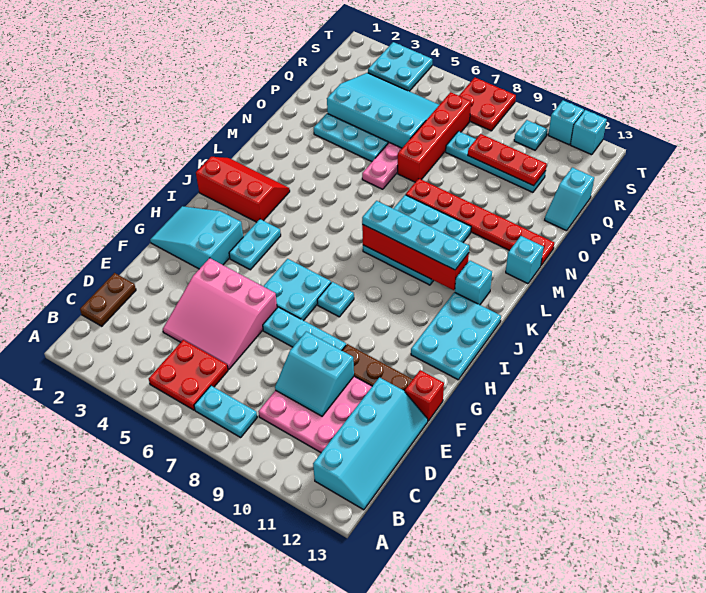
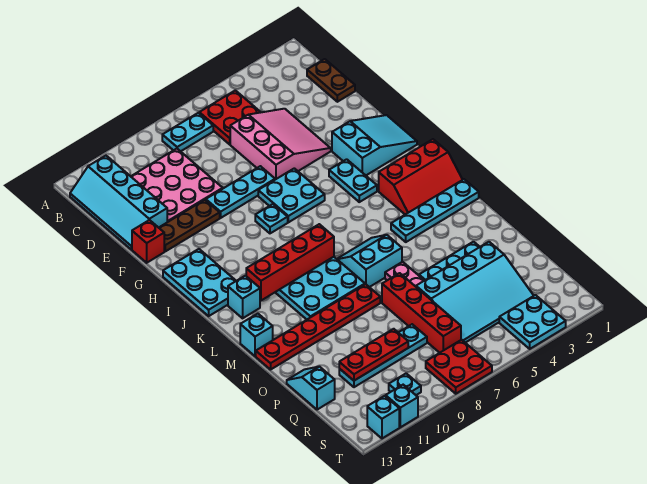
pink 3x3 slope [163,258,277,369] -> pink 3x3 slope turned to [230,109,331,180]
cyan 2x2 slope [275,332,354,416] -> cyan 2x2 slope moved to [337,235,402,287]
cyan 1x4 plate [362,201,469,270] -> cyan 1x4 plate moved to [391,179,479,242]

